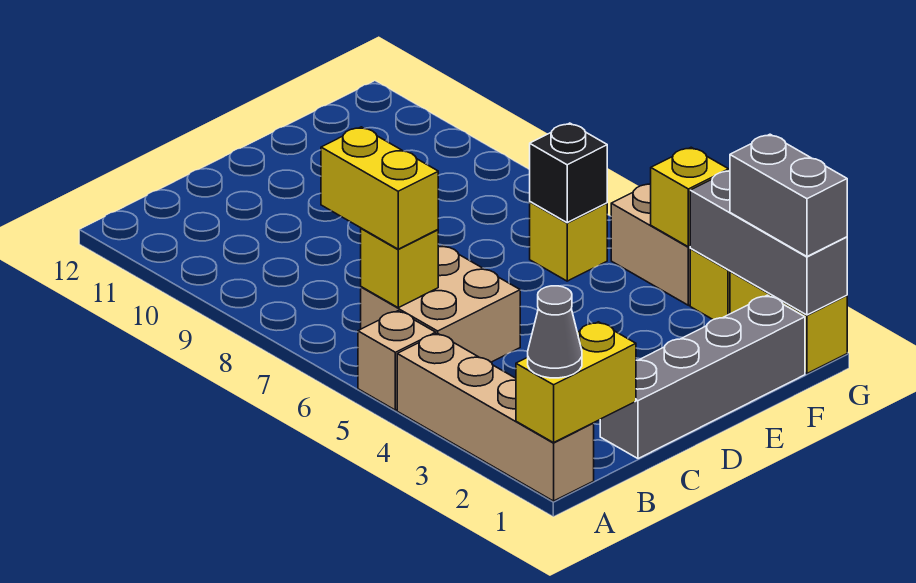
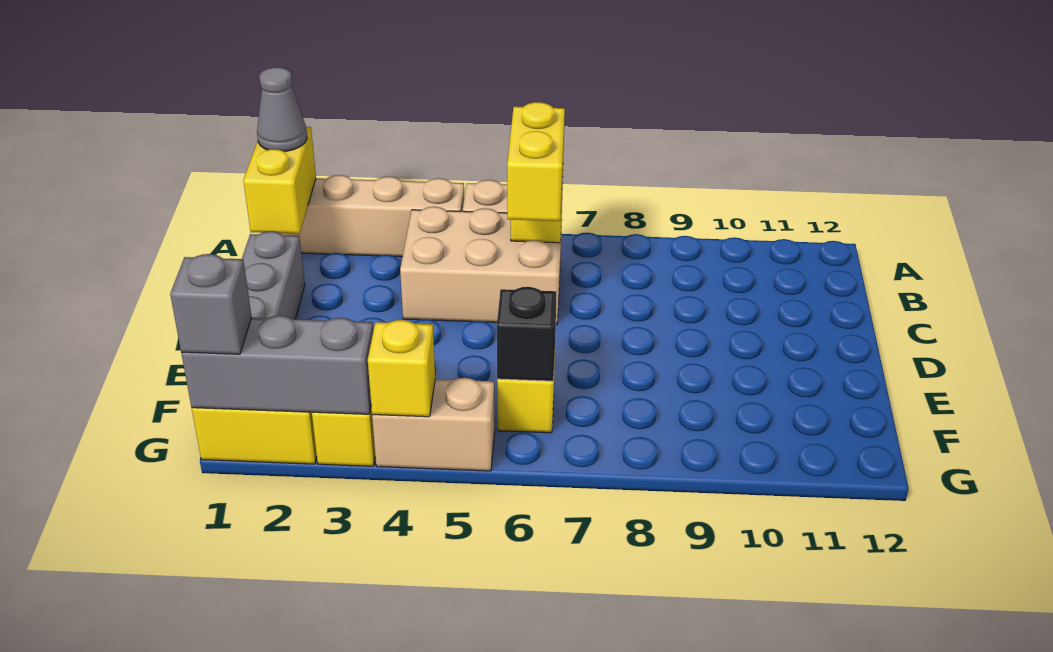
tan 2x2 brick [361,245,520,362] -> tan 2x3 brick [400,207,562,325]
yellow 1x2 brick [321,127,438,249] -> yellow 1x2 brick turned to [507,102,565,221]
grey 1x2 brick [730,134,847,256] -> grey 1x1 brick [170,254,252,354]

